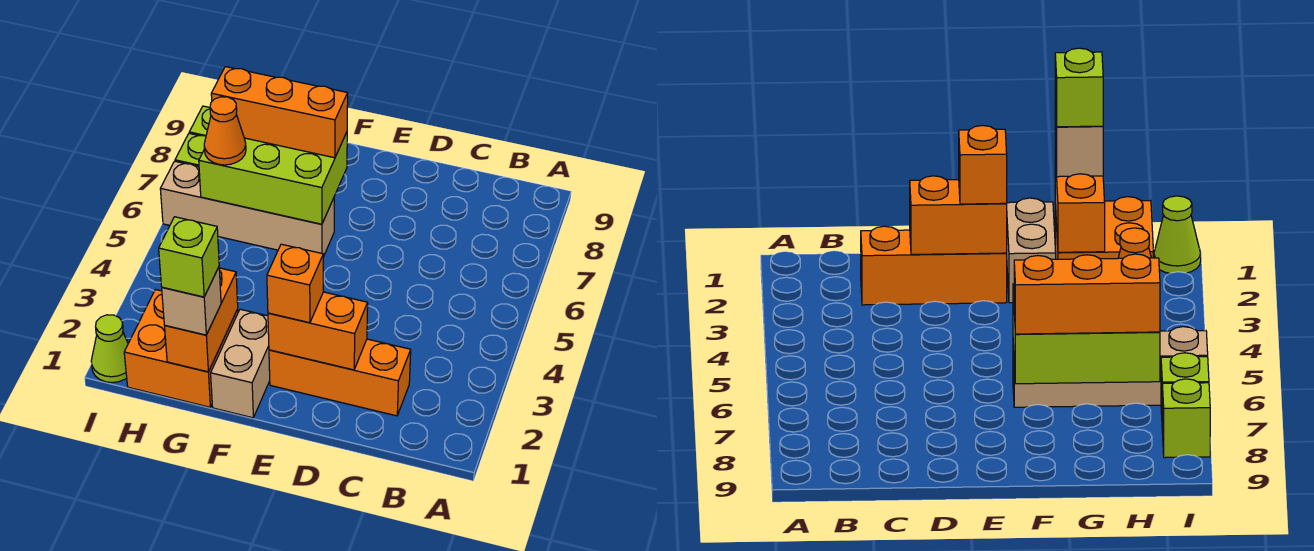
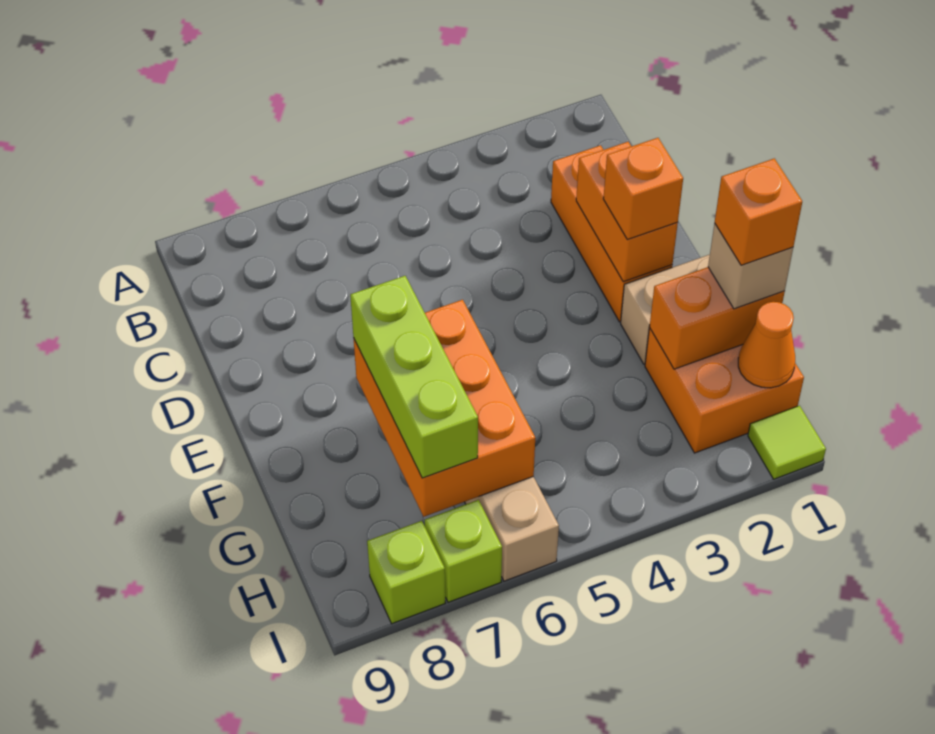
lime 2x3 brick [199,132,347,224] -> orange 2x3 brick [354,300,535,517]
orange 1x3 brick [211,67,348,158] -> lime 1x3 brick [350,276,478,478]
lime 1x1 brick [159,217,219,297] -> orange 1x1 brick [715,158,802,265]
orange 1x1 cone [204,97,246,165] -> orange 1x1 cone moved to [738,302,795,388]
lime 1x1 cone [91,315,128,383] -> lime 1x1 tile [748,406,826,479]

